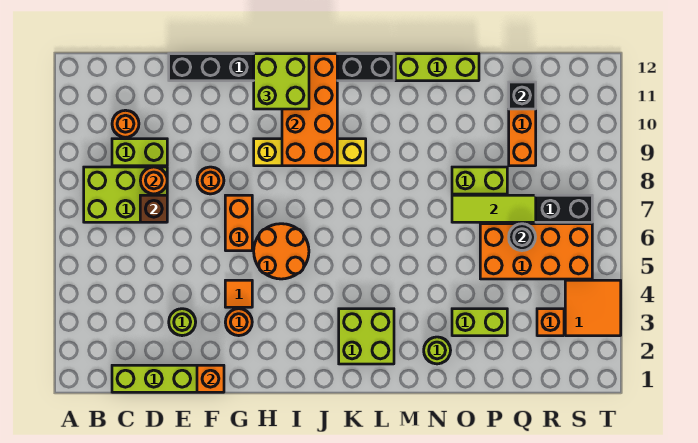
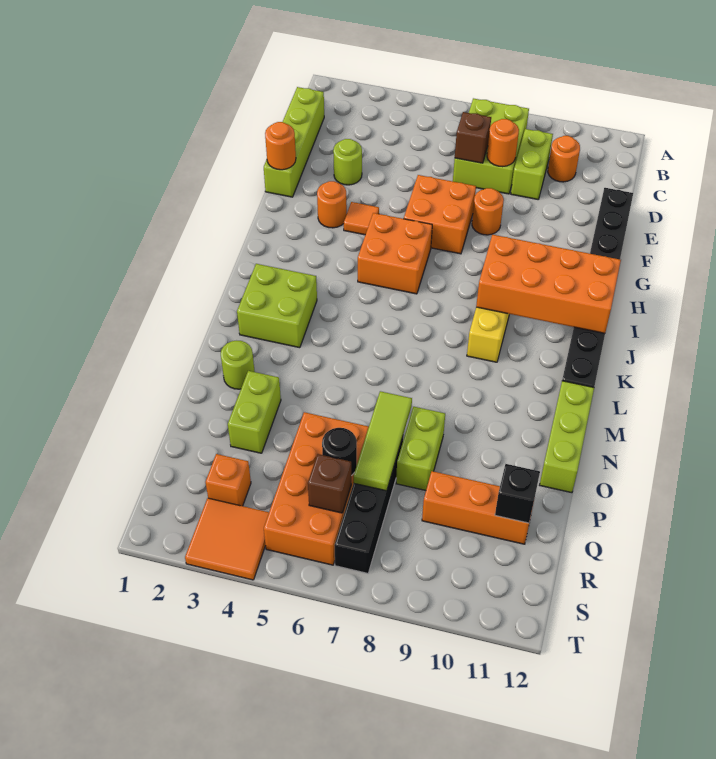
orange 1x1 brick [197,365,224,392] -> orange 1x1 round brick [265,122,296,170]
orange 1x2 brick [225,195,252,251] -> orange 2x2 brick [404,175,476,254]
orange 2x2 round brick [254,224,309,279] -> orange 2x2 brick [358,213,432,294]
lime 2x2 brick [254,54,309,109] -> none
none -> brown 1x1 brick [308,454,351,513]

